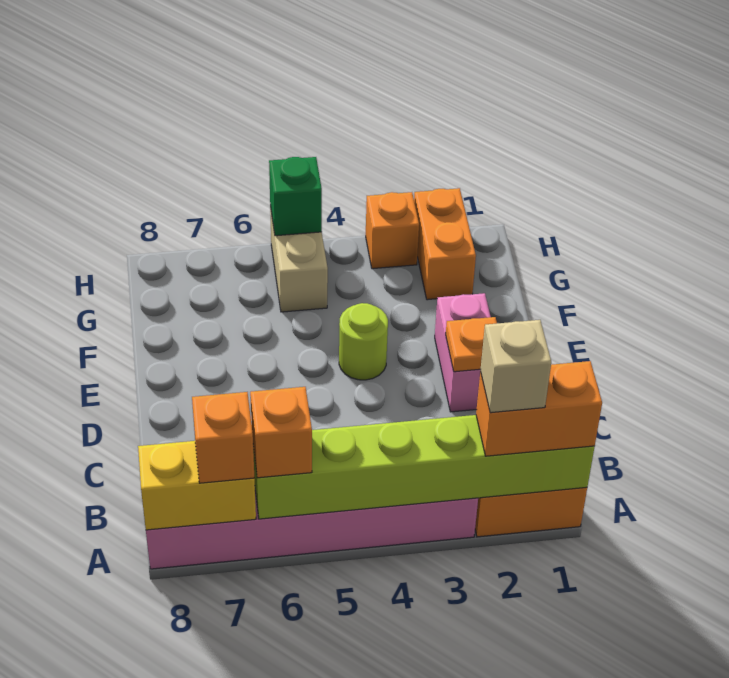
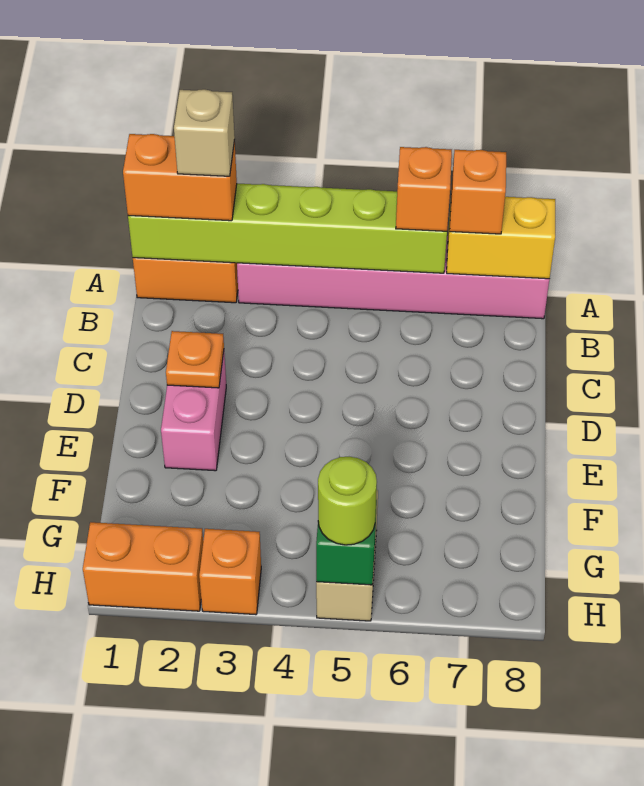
lime 1x1 round brick [339,303,388,380] -> lime 1x1 round brick moved to [318,457,377,545]
orange 1x2 brick [414,188,476,300] -> orange 1x2 brick turned to [83,522,203,611]

